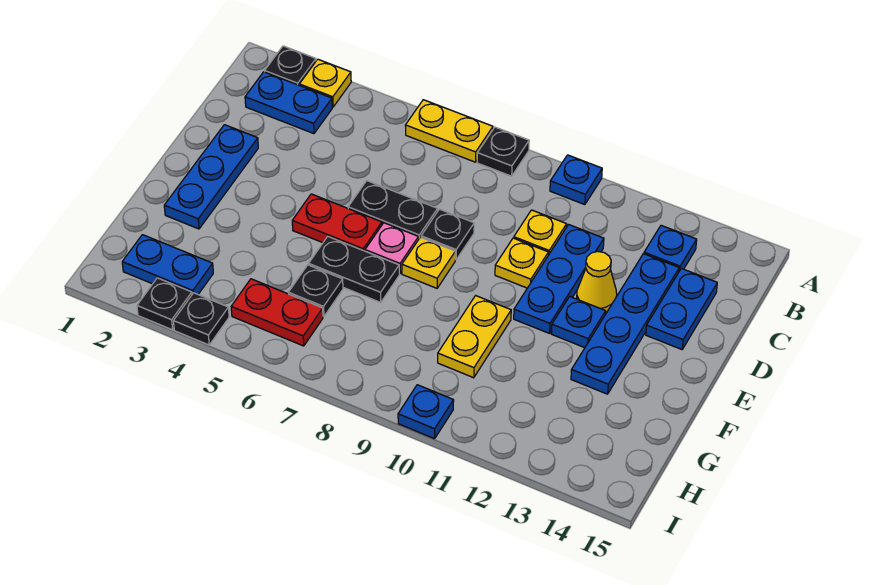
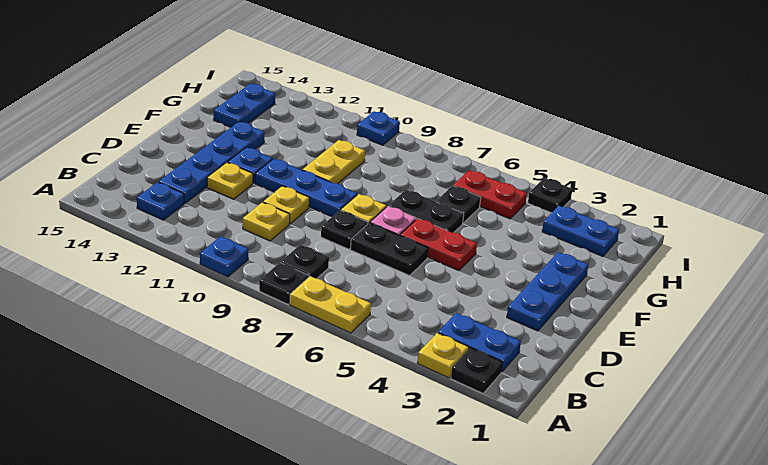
blue 1x3 plate [514,225,604,333] -> blue 1x3 plate turned to [255,159,357,217]
blue 1x2 plate [646,268,717,349] -> blue 1x2 plate moved to [214,84,275,127]
yellow 1x1 cone [577,251,617,312] -> yellow 1x1 plate [207,162,253,199]
black 1x1 plate [137,278,192,330] -> black 1x1 plate moved to [281,245,329,279]

